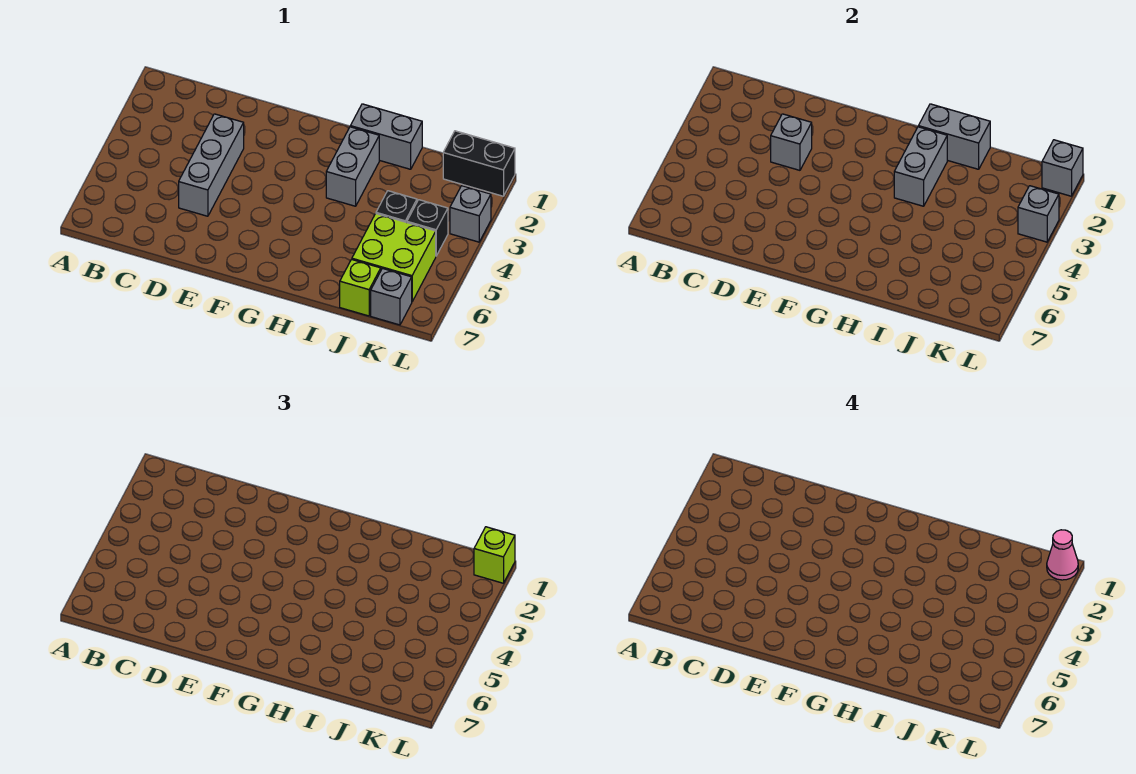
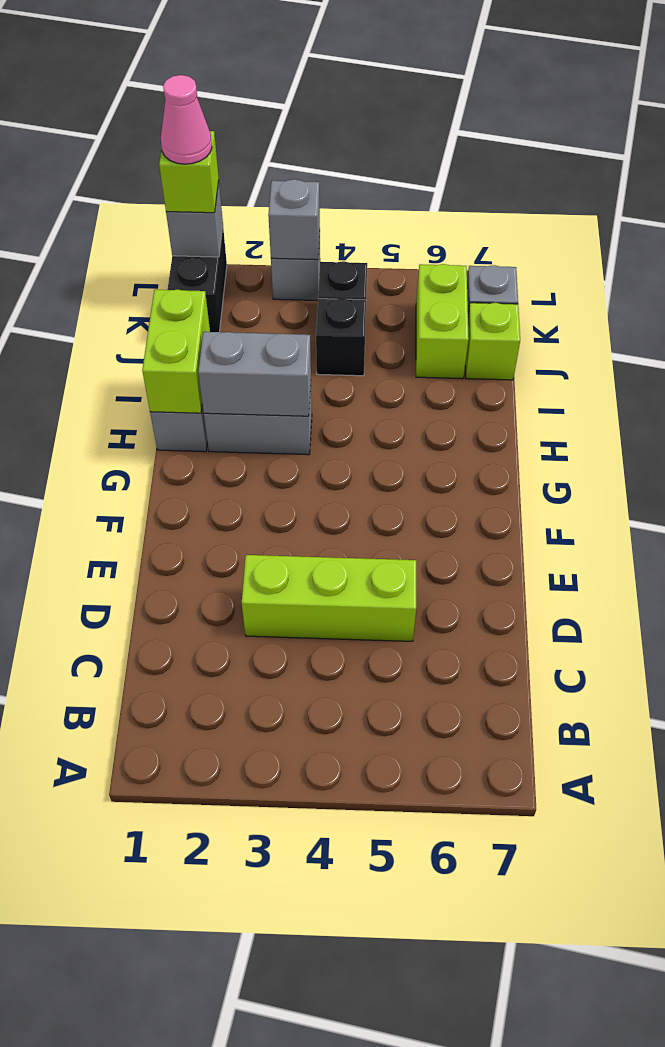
grey 1x3 brick [179,114,244,216] -> lime 1x3 brick [242,555,416,641]
grey 1x1 brick [771,114,812,170] -> none
grey 1x2 brick [918,104,990,169] -> lime 1x2 brick [142,289,210,413]
lime 2x2 brick [352,214,436,301] -> lime 1x2 brick [416,264,469,379]

